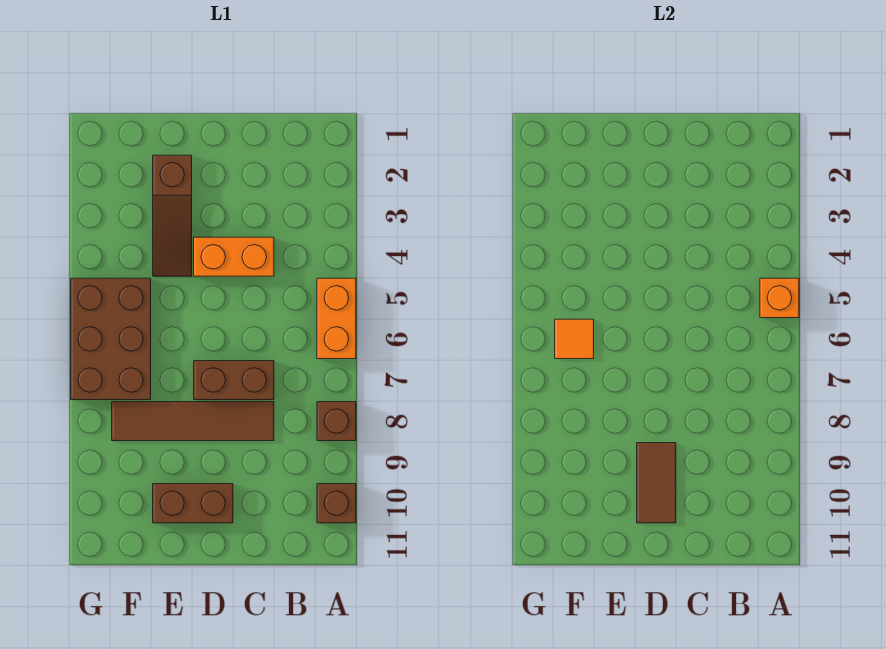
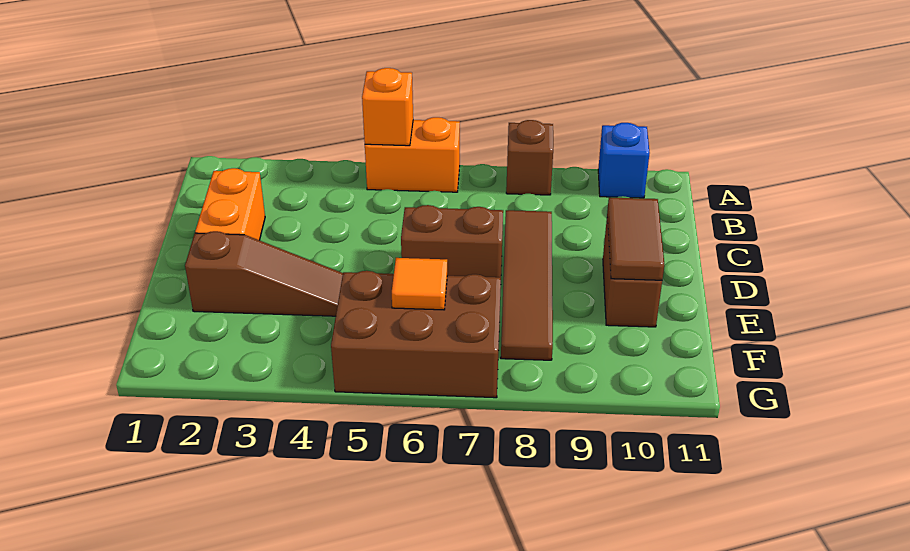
brown 1x1 brick [317,484,356,523] -> blue 1x1 brick [598,123,650,198]
orange 1x2 brick [194,237,274,276] -> orange 1x2 brick moved to [195,168,265,240]
brown 1x2 brick [194,361,274,400] -> brown 1x2 brick turned to [401,205,503,277]
brown 1x2 tile [637,443,676,523] -> brown 1x2 tile turned to [607,197,664,280]

